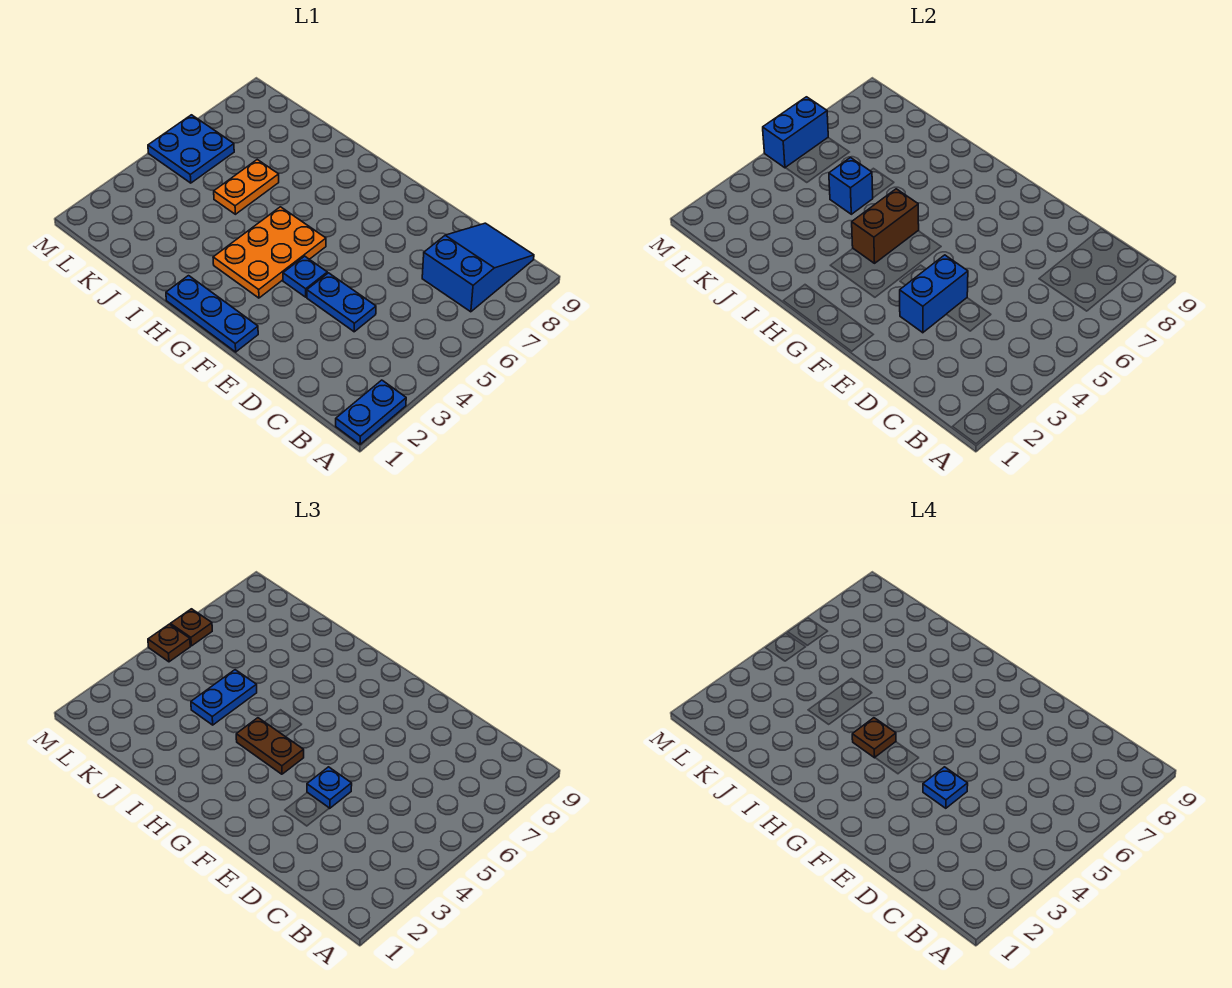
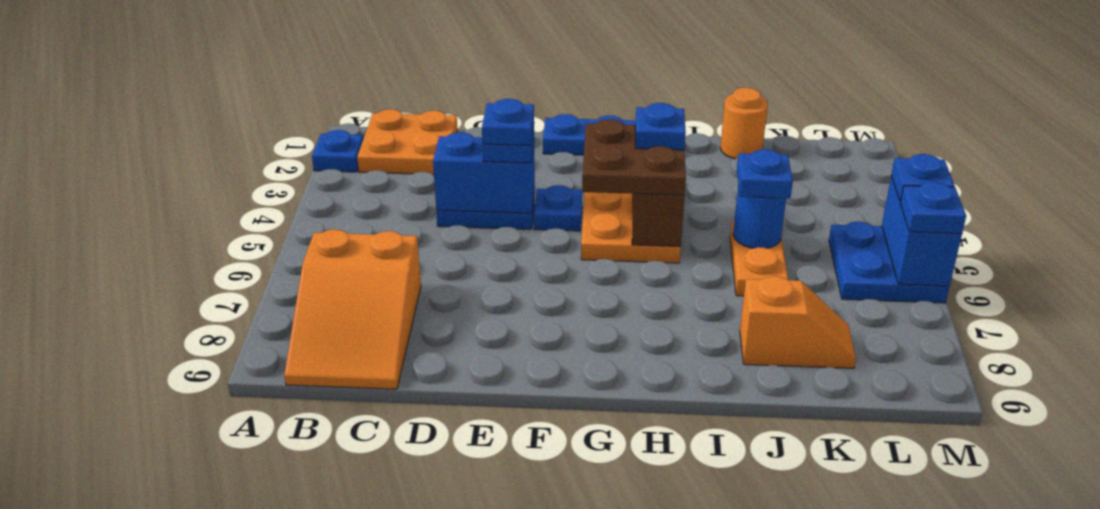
blue 1x2 plate [336,380,406,444] -> blue 1x1 plate [312,130,363,172]
none -> orange 2x2 plate [357,109,457,174]
blue 2x3 slope [422,223,534,312] -> orange 2x3 slope [284,229,421,389]
blue 1x2 brick [900,255,968,333] -> blue 1x2 brick turned to [433,132,535,213]
brown 1x2 plate [236,718,304,774] -> brown 2x2 plate [582,119,686,195]
brown 1x1 plate [852,718,896,758] -> blue 1x1 plate [635,103,686,150]
none -> orange 1x1 round brick [720,88,768,159]
blue 1x2 plate [191,670,257,725] -> blue 1x1 plate [737,149,793,198]
blue 1x1 brick [829,158,873,214] -> blue 1x1 round brick [733,185,786,248]
none -> orange 1x2 slope [740,276,856,368]
brown 1x1 plate [148,624,190,662] -> blue 1x1 plate [891,154,955,202]
brown 1x1 plate [170,609,212,646] -> blue 1x1 plate [900,182,966,234]

